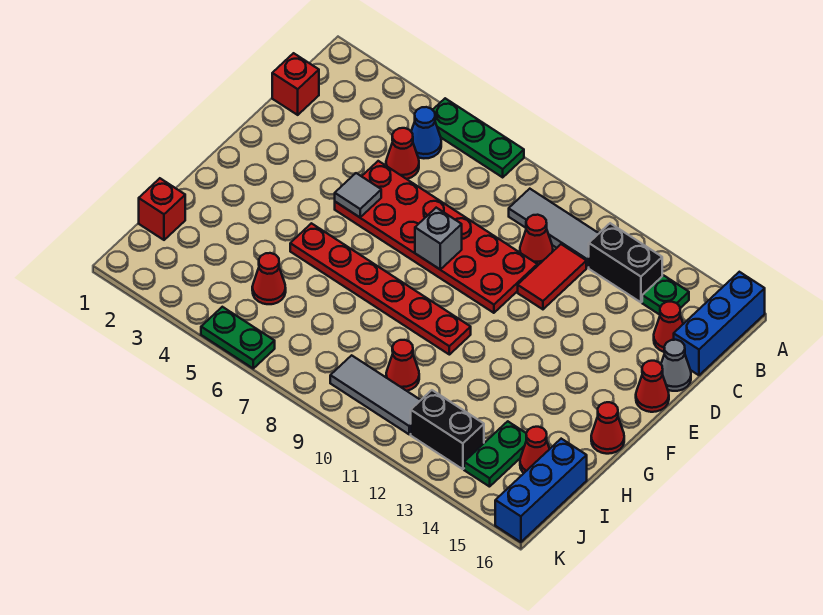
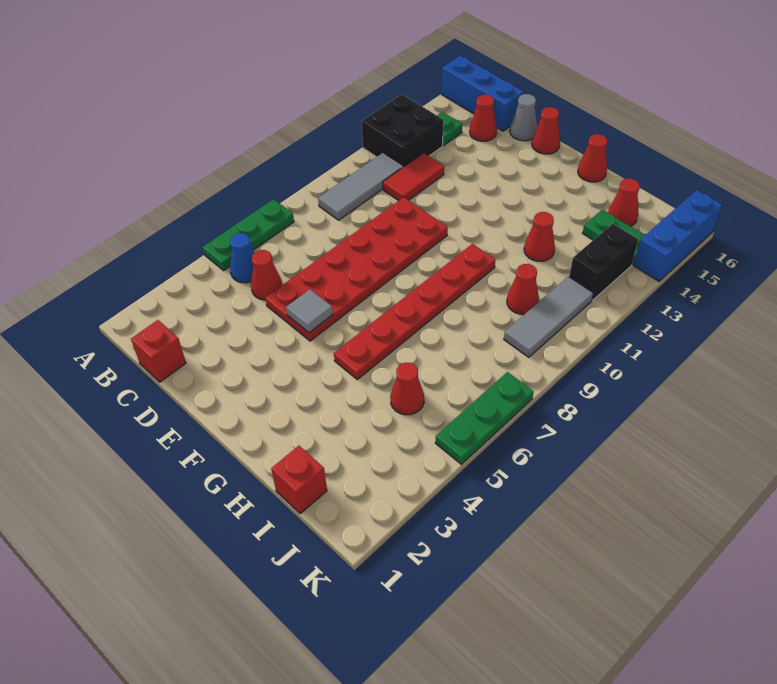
black 1x2 brick [589,223,662,302] -> black 2x2 brick [361,94,443,168]
red 1x1 cone [520,215,553,266] -> red 1x1 cone moved to [524,212,555,261]
red 1x2 tile [518,244,586,309] -> red 1x2 tile turned to [383,153,444,201]
grey 1x1 brick [415,208,462,270] -> none
blue 1x3 brick [495,439,587,542] -> blue 1x3 brick turned to [634,190,723,281]
green 1x2 plate [201,307,275,368] -> green 1x3 plate [435,372,534,464]

